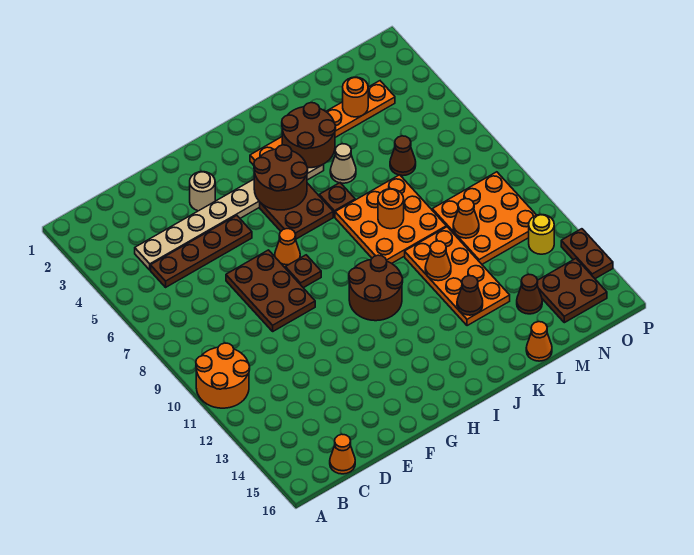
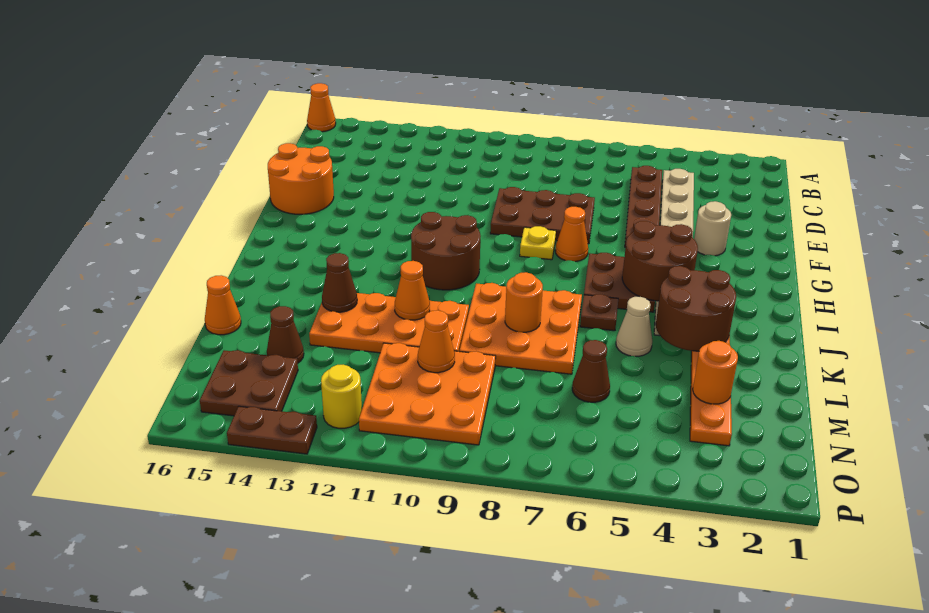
orange 2x2 round brick [196,343,250,408] -> orange 2x2 round brick moved to [268,143,334,214]
orange 1x1 cone [330,434,355,474] -> orange 1x1 cone moved to [307,83,336,132]
brown 1x1 plate [285,255,321,288] -> yellow 1x1 plate [520,226,556,260]

